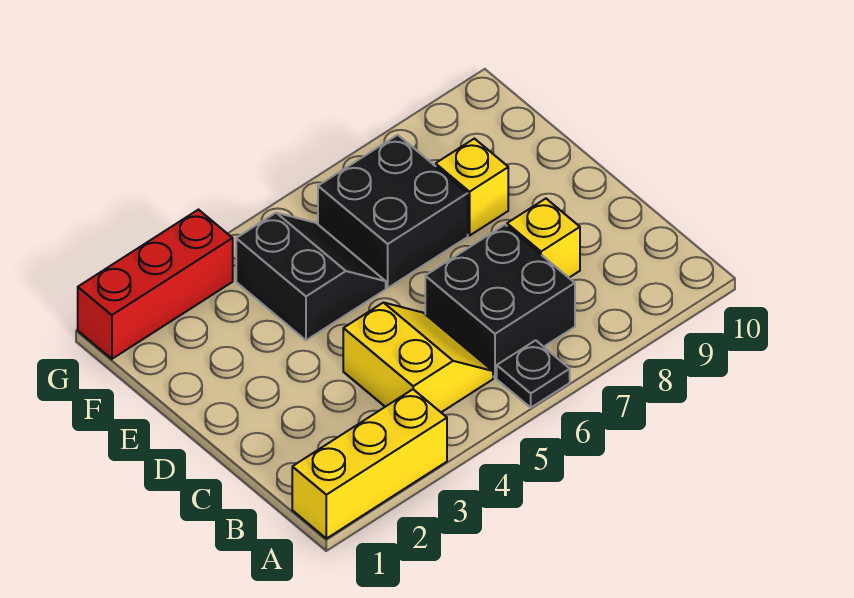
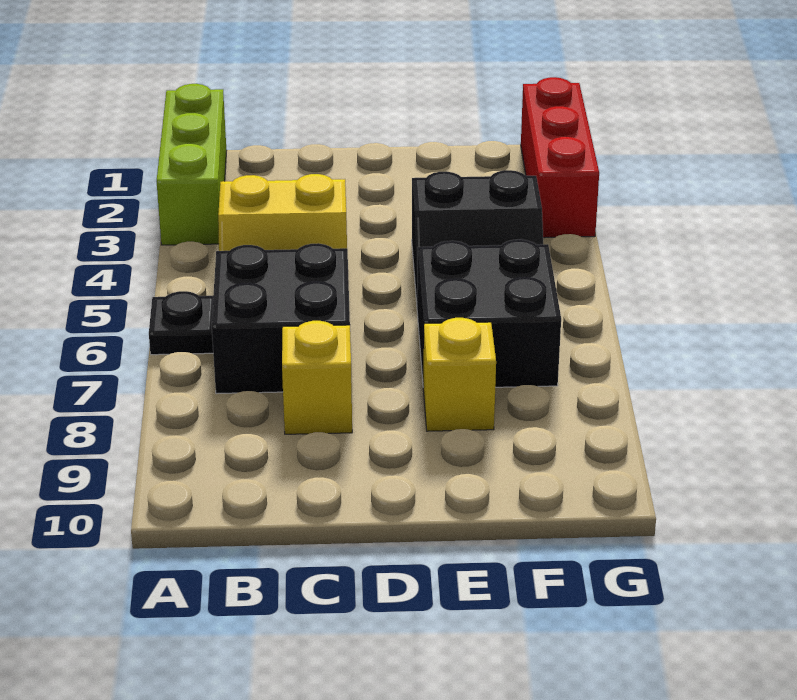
yellow 1x3 brick [292,389,447,539] -> lime 1x3 brick [157,84,227,245]

